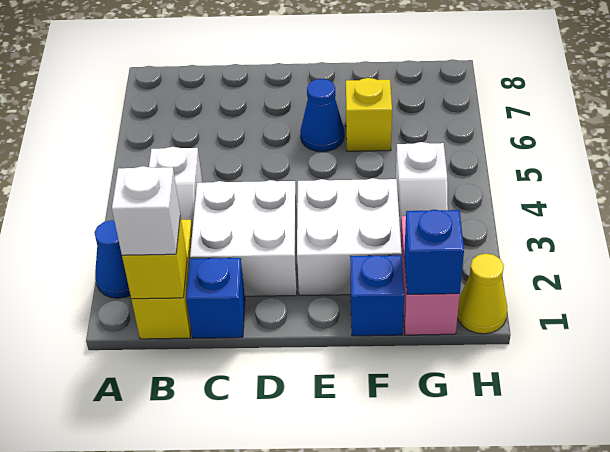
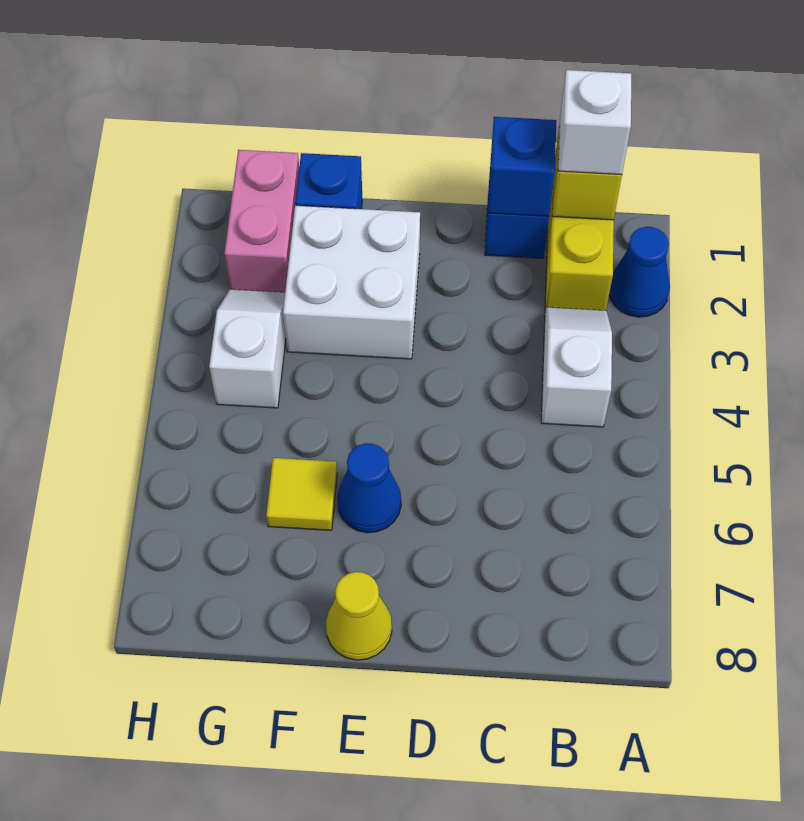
white 2x2 brick [190,180,297,296] -> none
yellow 1x1 brick [346,78,392,151] -> yellow 1x1 tile [266,458,337,530]
blue 1x1 brick [404,210,464,294] -> blue 1x1 brick moved to [488,117,556,216]
yellow 1x1 cone [457,254,507,334] -> yellow 1x1 cone moved to [326,572,392,660]

